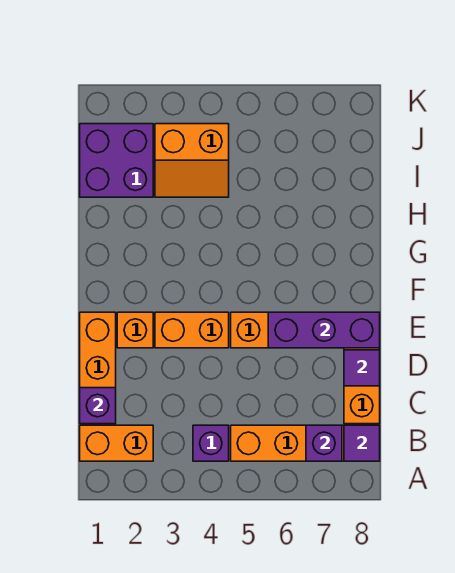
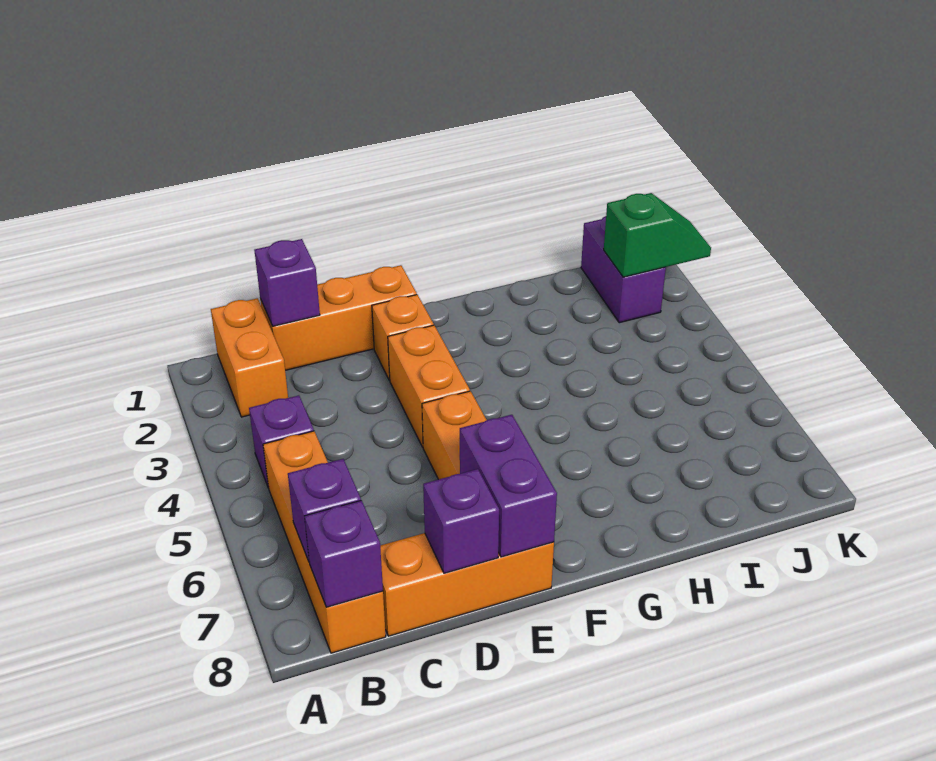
purple 1x1 tile [344,425,380,461] -> purple 1x1 brick [305,500,383,607]
purple 1x1 tile [344,350,380,386] -> purple 1x1 brick [423,469,499,573]
purple 1x3 brick [268,312,380,348] -> purple 1x2 brick [460,415,557,557]
purple 2x2 brick [80,124,153,197] -> purple 1x2 brick [581,216,666,323]
orange 2x2 slope [155,124,229,197] -> none
none -> green 1x2 slope [604,193,711,277]

